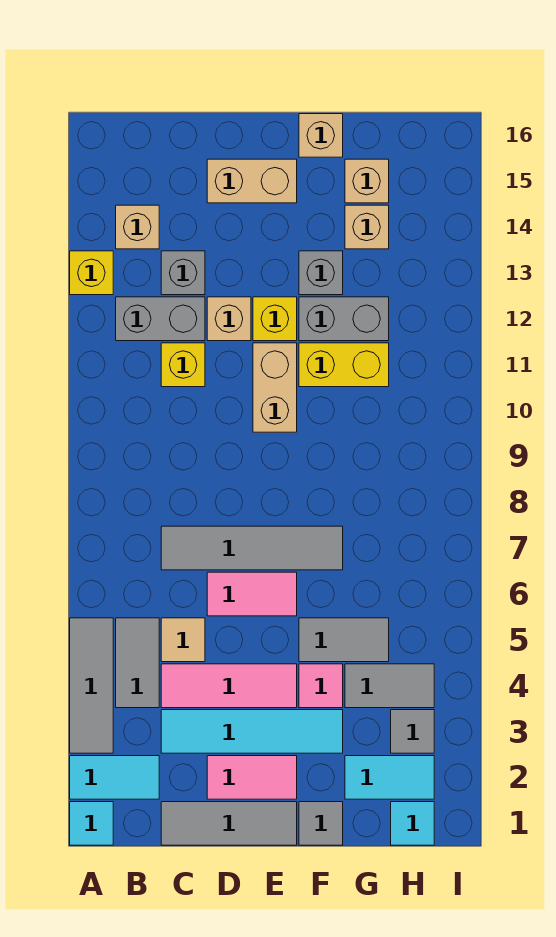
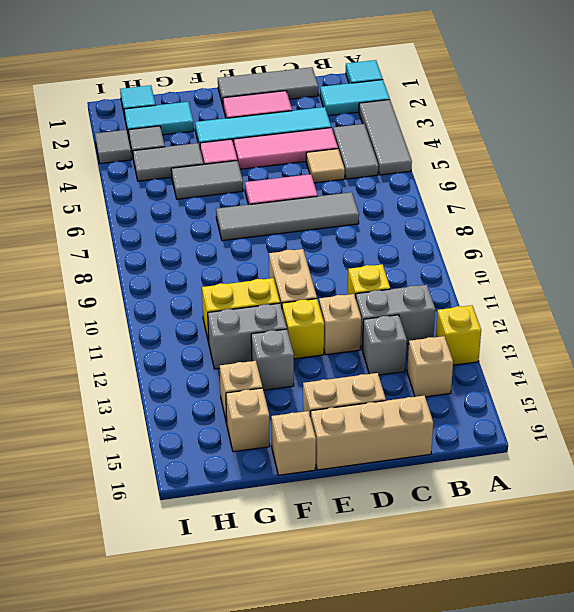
none -> tan 1x3 brick [310,396,433,470]
grey 1x1 tile [299,802,343,845] -> grey 1x1 tile moved to [95,130,132,164]

